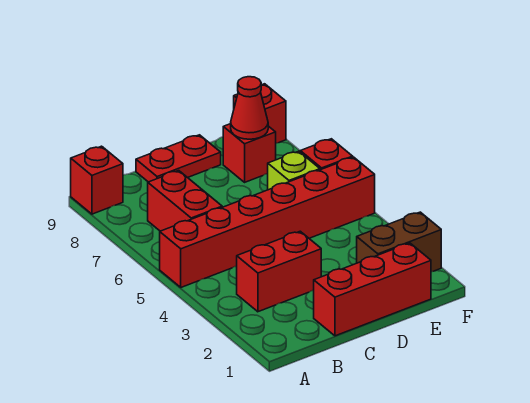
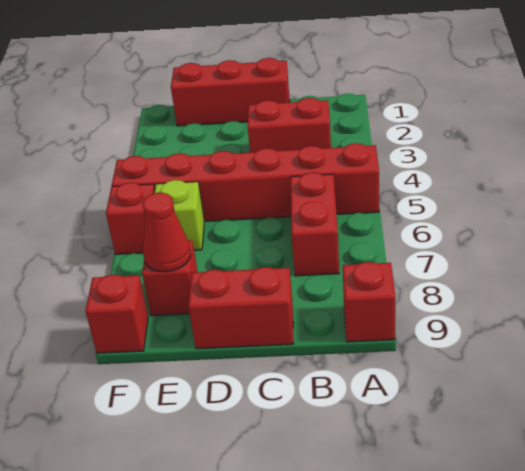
red 1x2 plate [136,135,221,182] -> red 1x2 brick [188,267,294,349]
brown 1x2 brick [357,212,441,272] -> none

